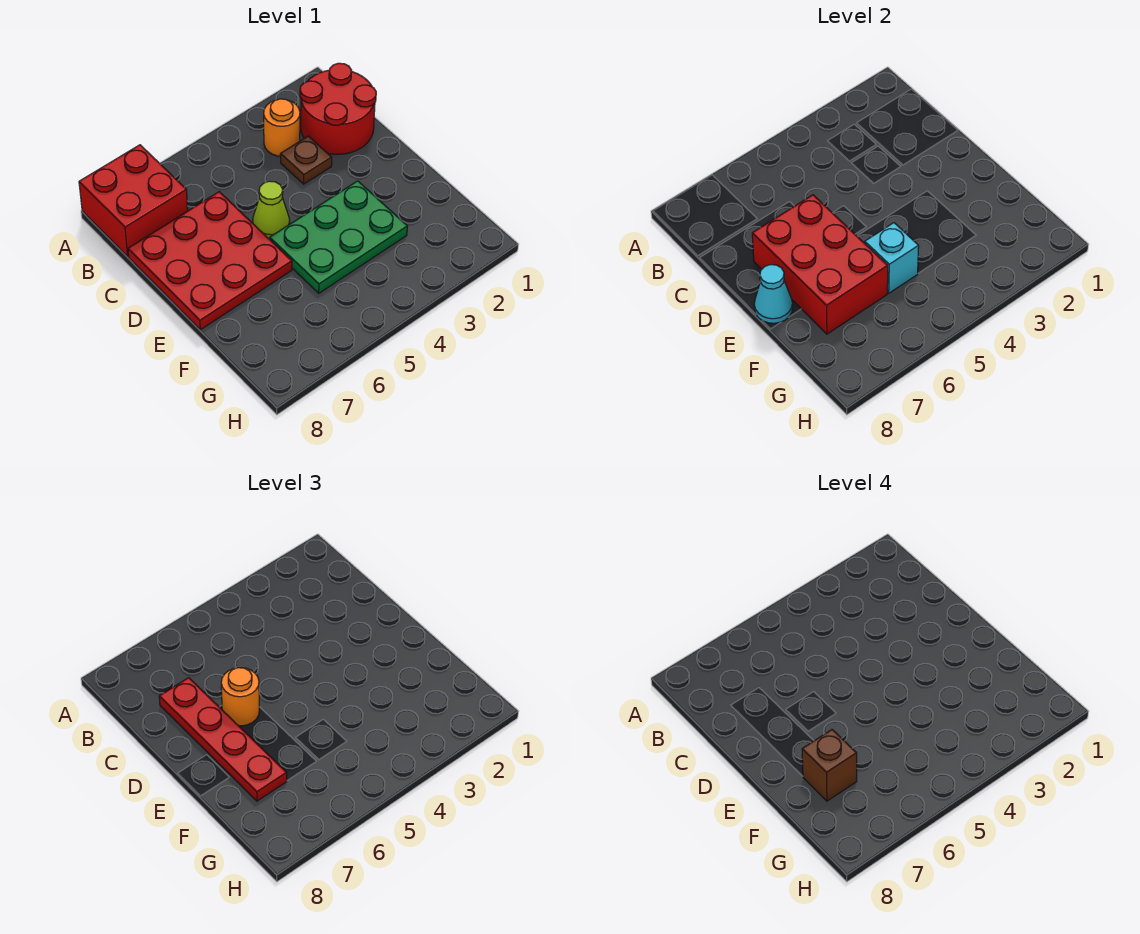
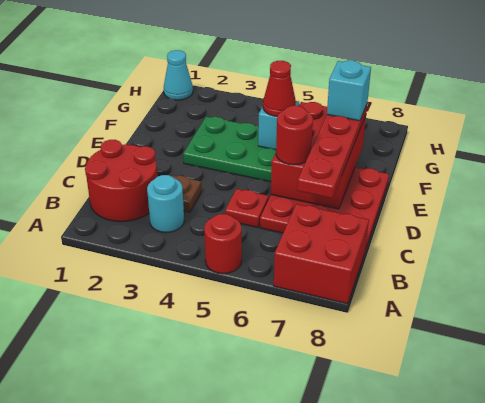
none -> red 1x1 round brick [204,214,242,274]
orange 1x1 round brick [264,99,300,156] -> cyan 1x1 round brick [147,175,184,233]
none -> red 1x1 plate [225,189,269,228]
lime 1x1 cone [253,181,290,239] -> none
orange 1x1 round brick [221,668,259,726] -> red 1x1 round brick [276,106,313,165]
cyan 1x1 cone [754,265,793,323] -> cyan 1x1 cone moved to [164,50,193,100]
none -> red 1x1 cone [263,61,296,116]
brown 1x1 brick [802,730,857,801] -> cyan 1x1 brick [327,61,371,121]

